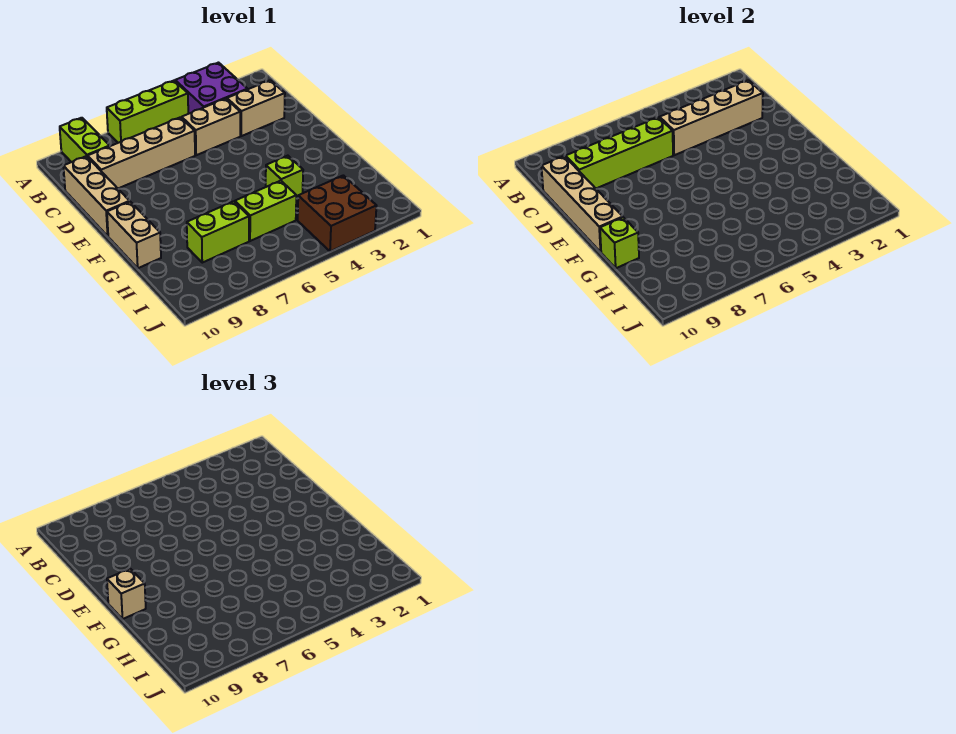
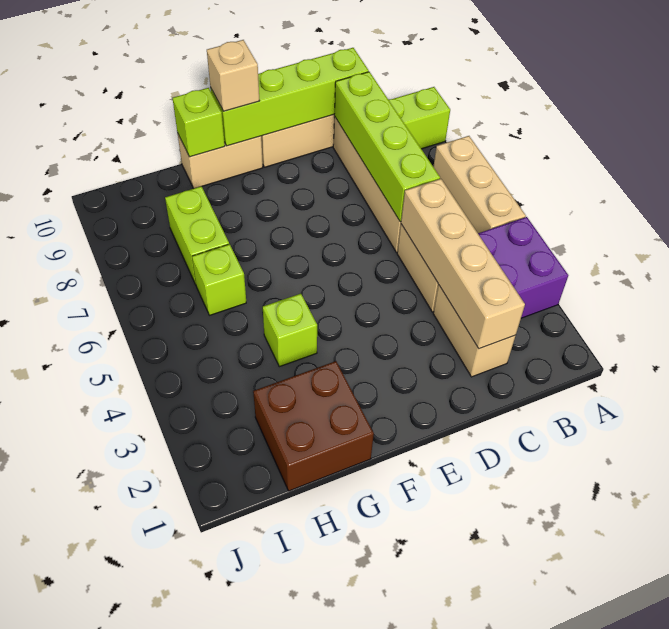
lime 1x3 brick [107,81,188,143] -> tan 1x3 brick [433,136,526,233]
tan 1x4 brick [541,156,623,252] -> lime 1x4 brick [211,48,369,146]
lime 1x2 brick [235,181,296,241] -> lime 1x1 brick [192,244,246,315]
brown 2x2 brick [298,175,377,251] -> brown 2x2 brick moved to [253,361,374,491]

